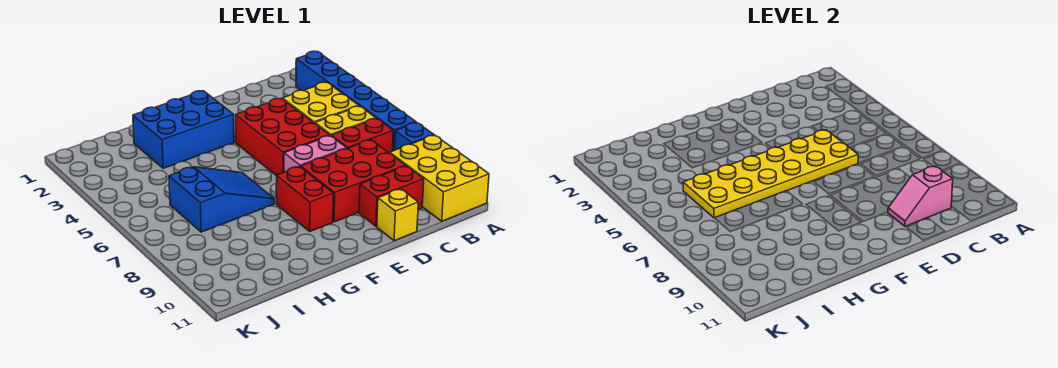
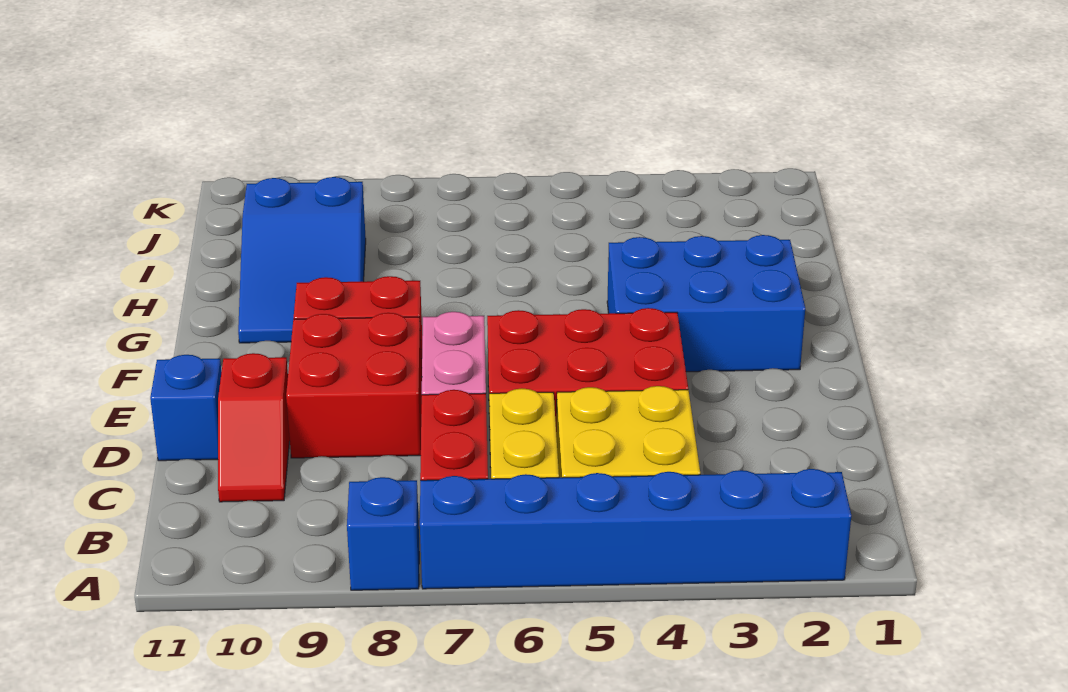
yellow 2x3 brick [390,135,489,221] -> none
red 2x3 brick [301,140,406,222] -> red 2x2 brick [286,313,422,458]
red 1x2 brick [359,166,424,226] -> red 1x2 slope [218,353,290,502]
pink 1x2 slope [888,166,953,226] -> none
yellow 2x6 plate [683,130,858,218] -> none
yellow 1x1 brick [377,189,418,241] -> blue 1x1 brick [150,355,222,461]
blue 2x3 brick [133,91,234,168] -> blue 2x3 brick turned to [607,235,805,372]
blue 2x3 slope [169,167,274,232] -> blue 2x3 slope moved to [238,177,366,343]

